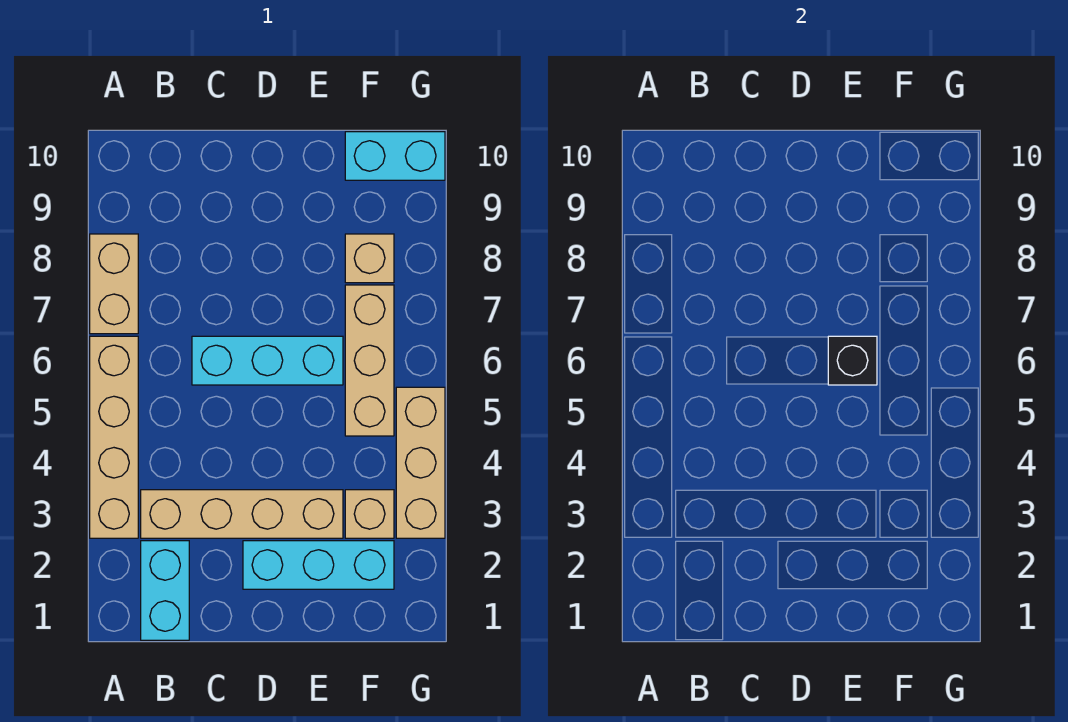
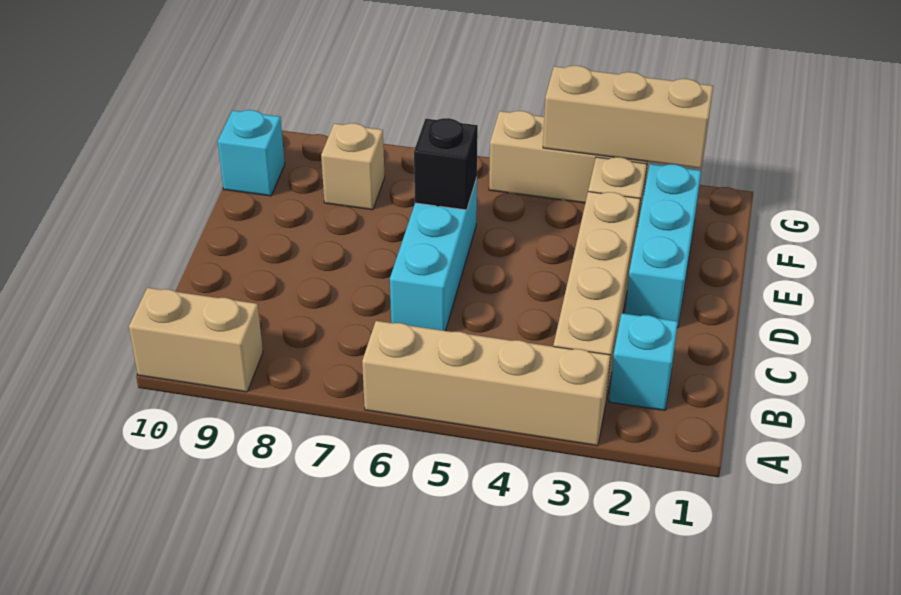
tan 1x2 brick [90,234,138,334] -> tan 1x2 brick moved to [129,288,263,392]
cyan 1x2 brick [141,541,189,640] -> cyan 1x1 brick [609,313,678,410]
tan 1x3 brick [345,285,394,436] -> tan 1x3 brick moved to [543,66,713,168]
cyan 1x2 brick [345,132,445,180] -> cyan 1x1 brick [218,110,285,196]

